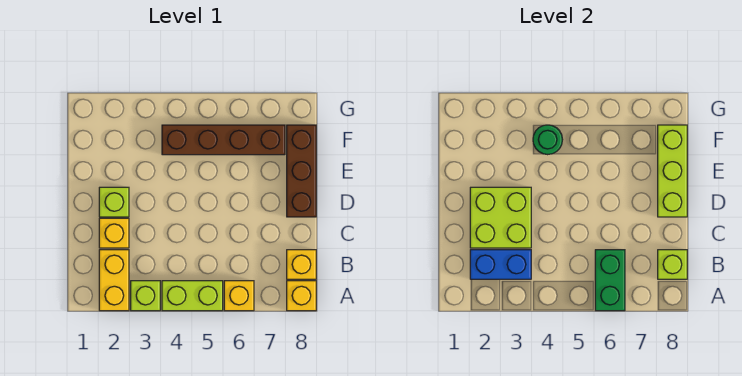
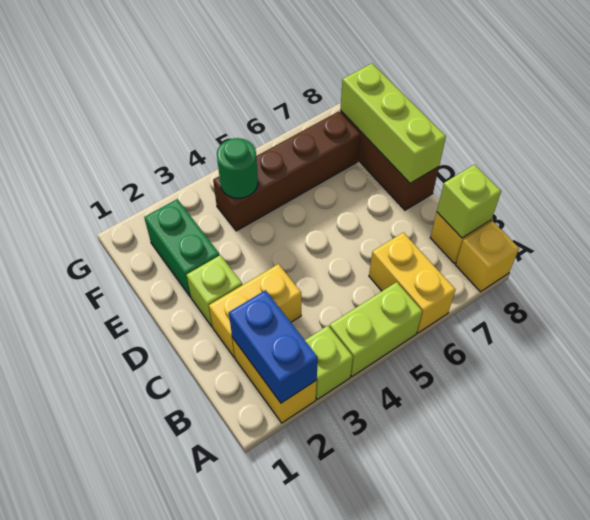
yellow 1x1 brick [224,281,254,311] -> yellow 1x2 brick [369,232,456,333]
green 1x2 brick [595,250,625,311] -> green 1x2 brick moved to [144,199,219,297]
blue 1x2 brick [470,250,531,279] -> blue 1x2 brick turned to [229,290,318,403]
yellow 1x1 brick [99,218,129,248] -> yellow 1x2 brick [209,264,301,358]
lime 2x2 brick [470,187,531,248] -> none

